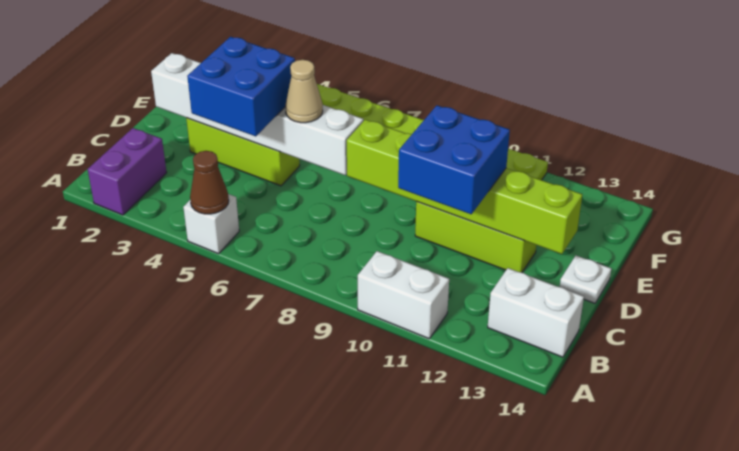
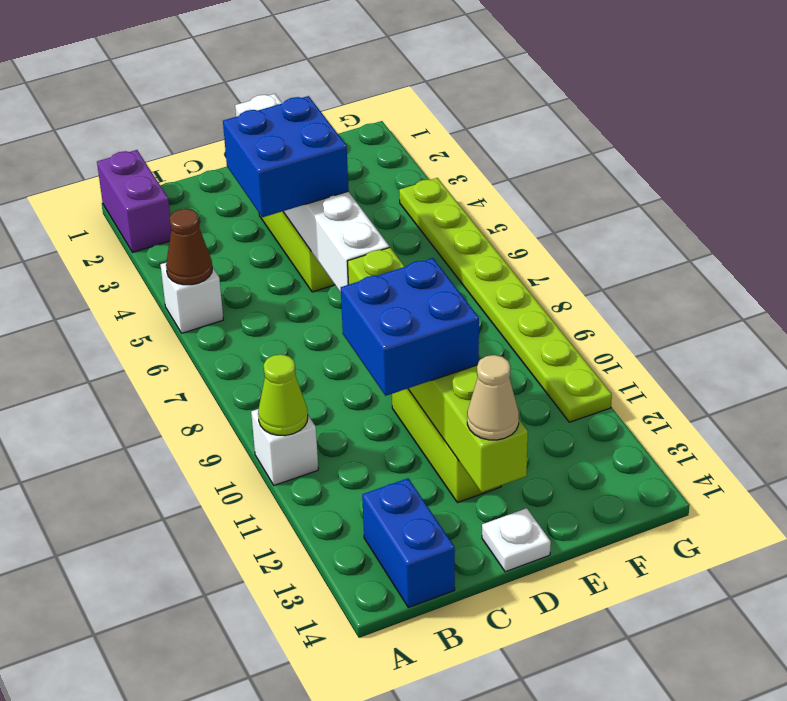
purple 1x2 brick [88,128,167,215] -> purple 1x2 brick turned to [97,150,171,252]
white 1x2 brick [358,251,449,339] -> white 1x1 brick [251,409,318,485]
none -> lime 1x1 cone [258,354,308,436]
white 1x2 brick [488,268,584,357] -> blue 1x2 brick [362,478,455,608]
tan 1x1 cone [285,60,323,123] -> tan 1x1 cone moved to [467,355,519,440]

